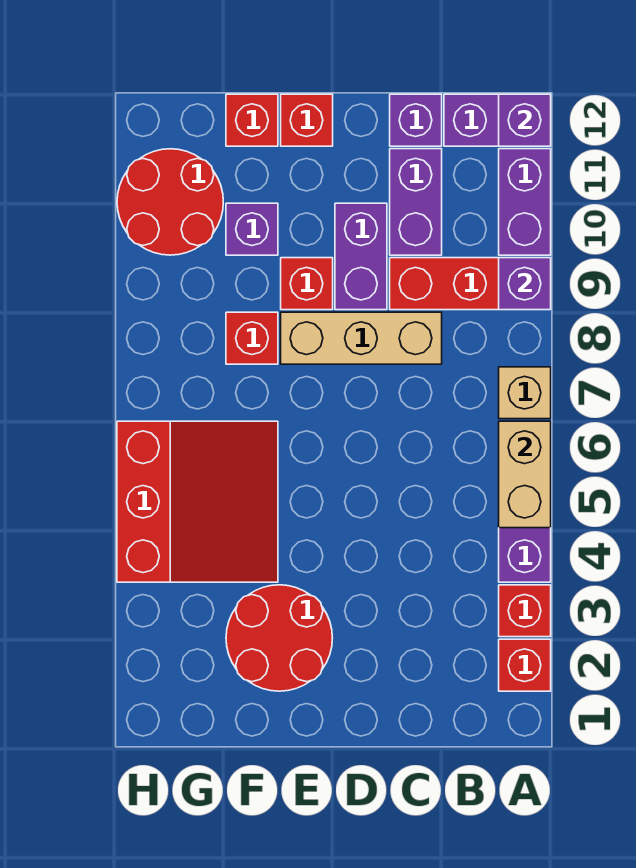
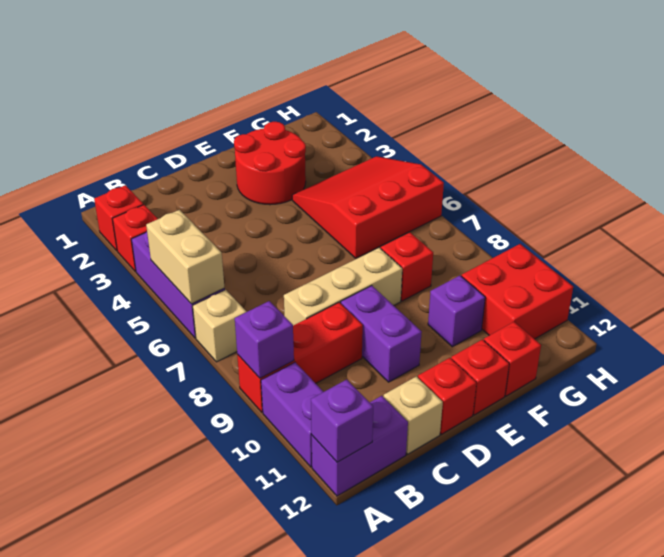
purple 1x2 brick [390,149,442,255] -> none
purple 1x1 brick [390,94,442,146] -> tan 1x1 brick [383,376,443,454]
red 1x1 brick [281,258,333,310] -> red 1x1 brick moved to [418,358,477,434]
red 3x3 slope [117,421,278,582] -> red 3x3 slope turned to [292,156,444,258]
red 2x2 round brick [117,149,223,255] -> red 2x2 brick [462,244,573,339]

